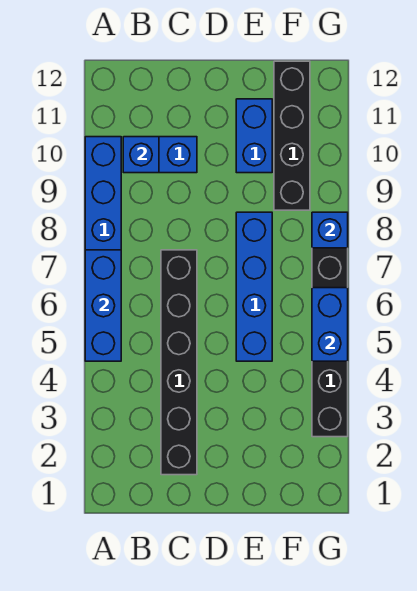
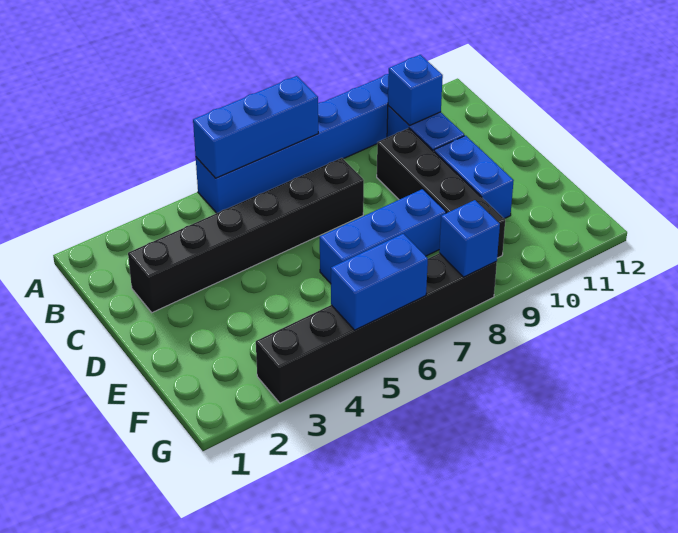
blue 1x4 brick [236,212,272,361] -> blue 1x3 brick [320,189,446,283]
blue 1x2 brick [236,99,272,173] -> blue 1x2 brick turned to [434,136,514,219]
black 1x4 brick [274,61,310,210] -> black 1x4 brick turned to [377,128,505,258]

